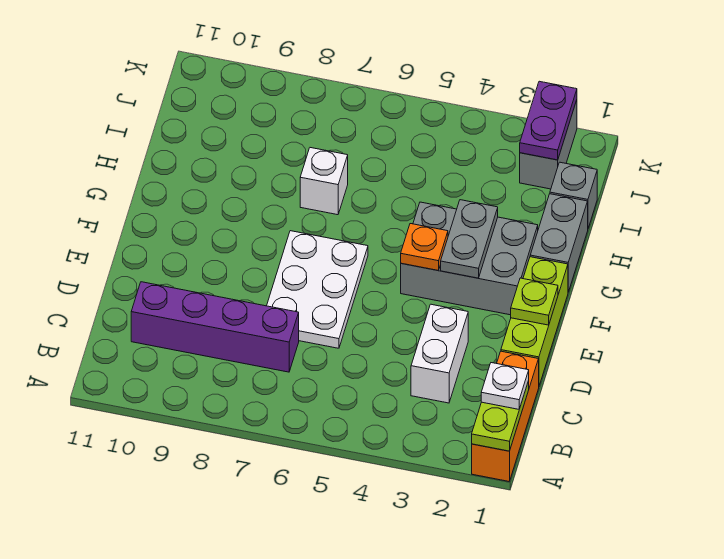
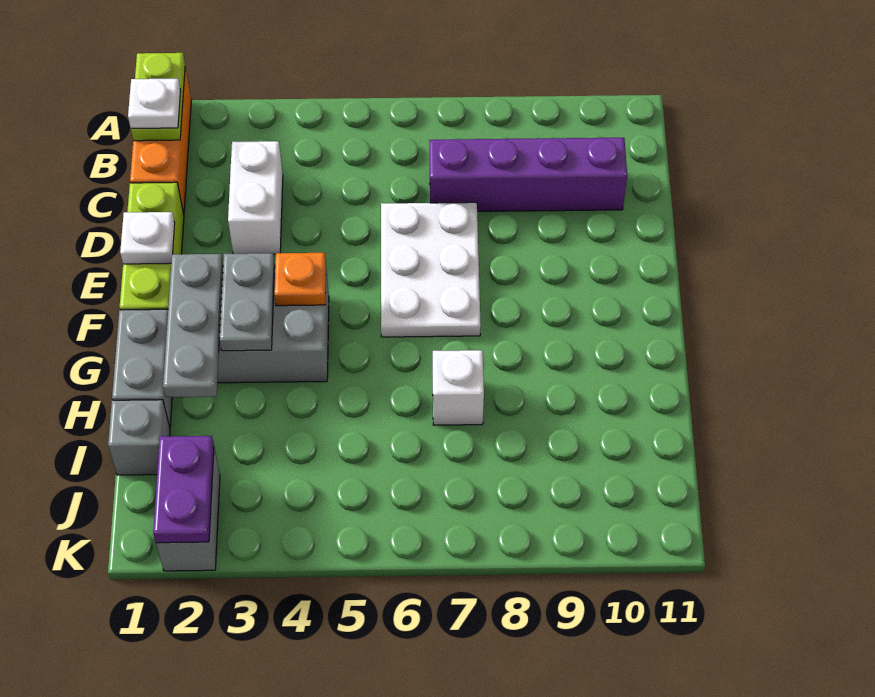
lime 1x1 plate [511,278,558,325] -> white 1x1 plate [120,212,175,264]
none -> grey 1x3 plate [163,254,223,397]

